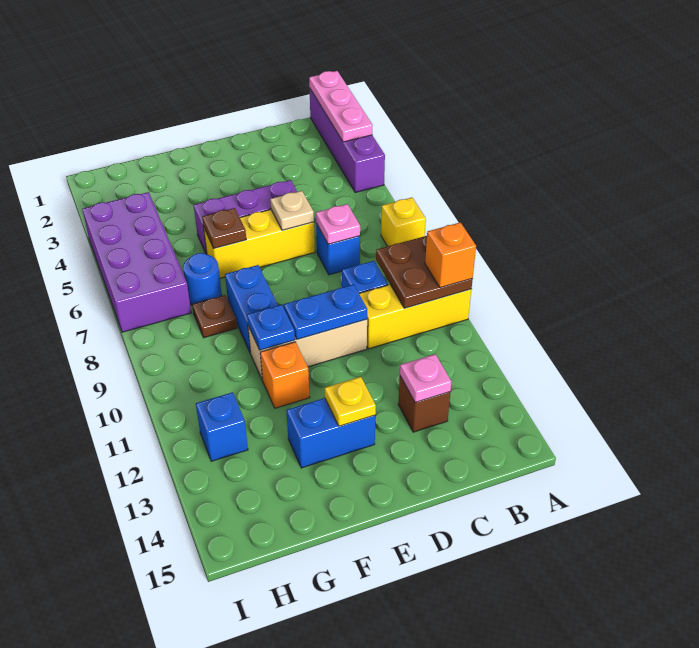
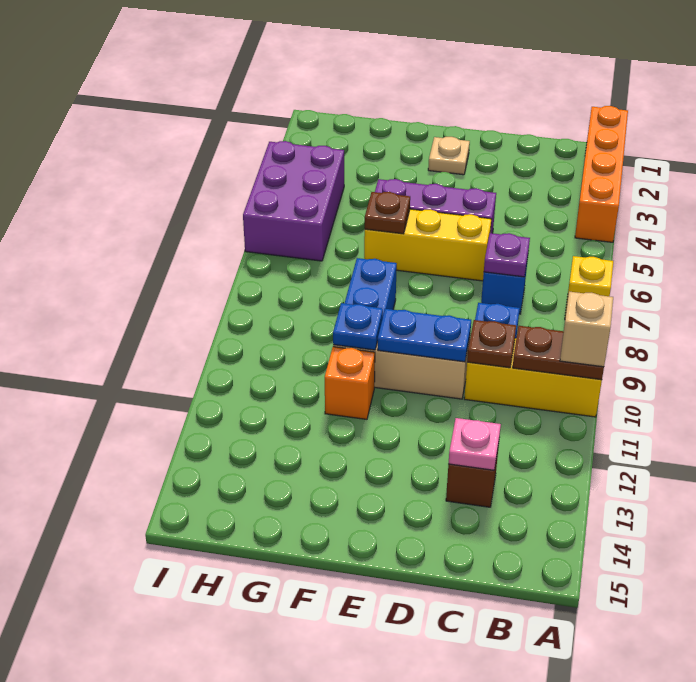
purple 1x4 brick [310,89,385,193] -> orange 1x4 brick [575,106,628,242]
pink 1x3 plate [309,71,372,142] -> none
brown 2x2 plate [376,236,473,308] -> brown 1x2 plate [513,326,604,380]
orange 1x1 brick [425,222,476,288] -> tan 1x1 brick [560,292,613,367]
pink 1x1 plate [316,204,360,244] -> purple 1x1 plate [484,233,530,277]
tan 1x1 plate [270,191,314,230] -> tan 1x1 plate moved to [428,137,470,175]
blue 1x2 brick [286,398,375,468] -> none
yellow 1x1 plate [325,377,376,426] -> none
blue 1x1 round brick [183,253,222,305] -> none
brown 1x1 plate [192,295,237,338] -> brown 1x1 plate moved to [467,320,516,368]
purple 2x4 brick [82,192,191,332] -> purple 2x3 brick [243,141,344,261]
blue 1x1 brick [196,392,248,461] -> none

